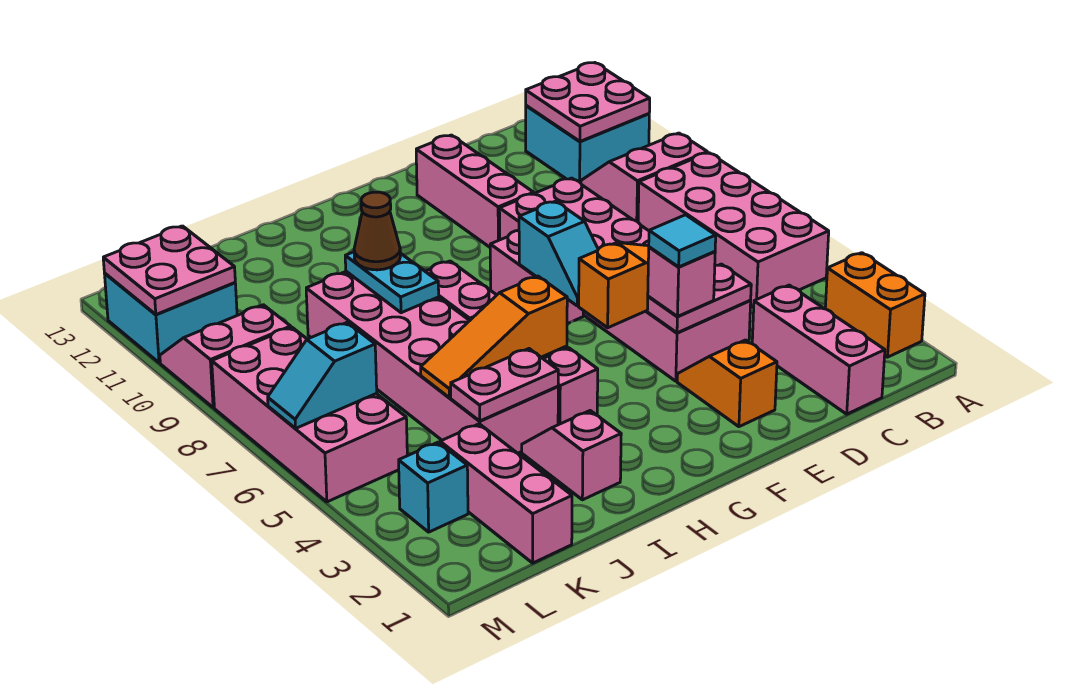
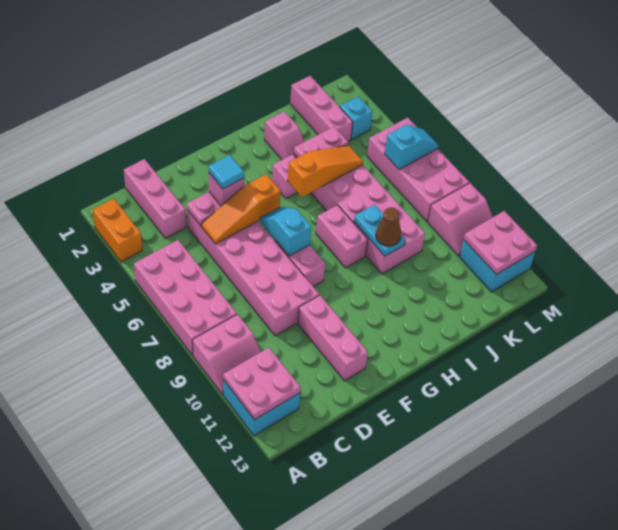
orange 1x2 slope [677,340,777,427] -> none

